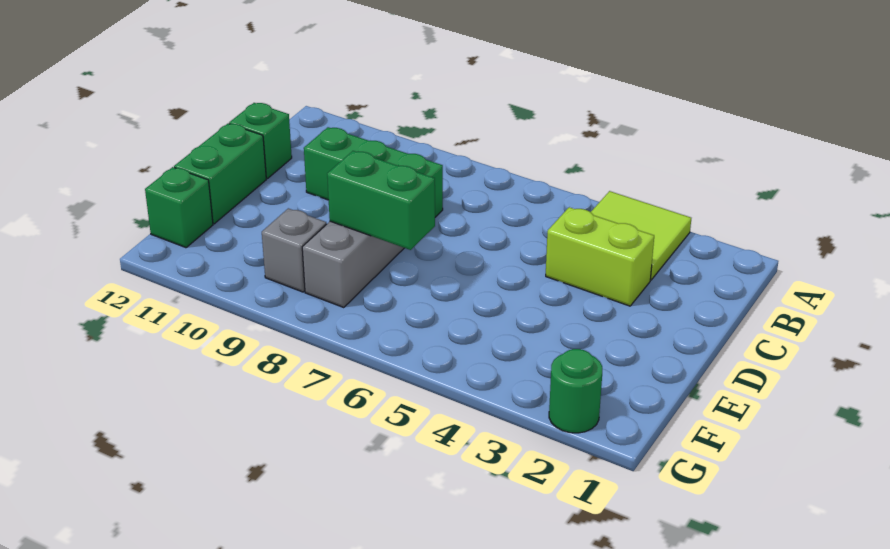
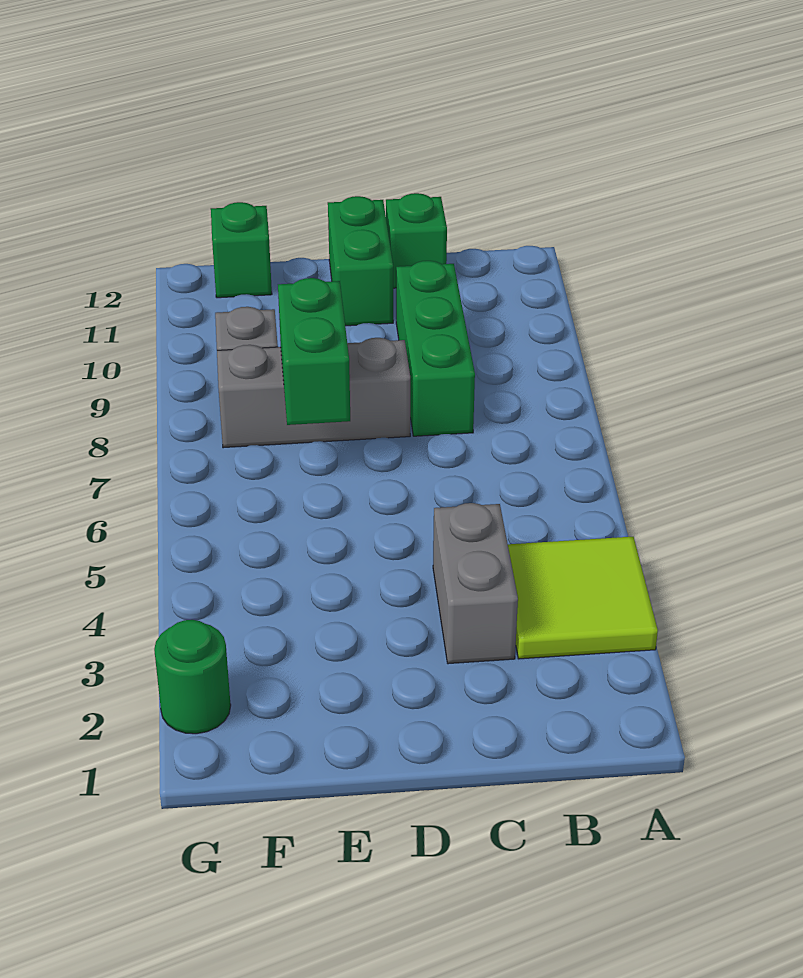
lime 1x2 brick [546,207,654,306] -> grey 1x2 brick [433,503,518,664]
green 1x2 brick [174,124,266,224] -> green 1x2 brick turned to [328,196,393,326]

